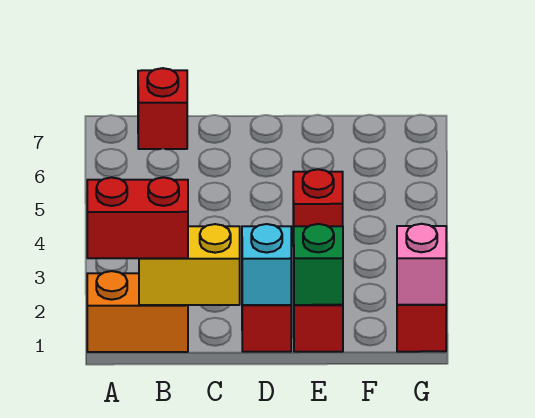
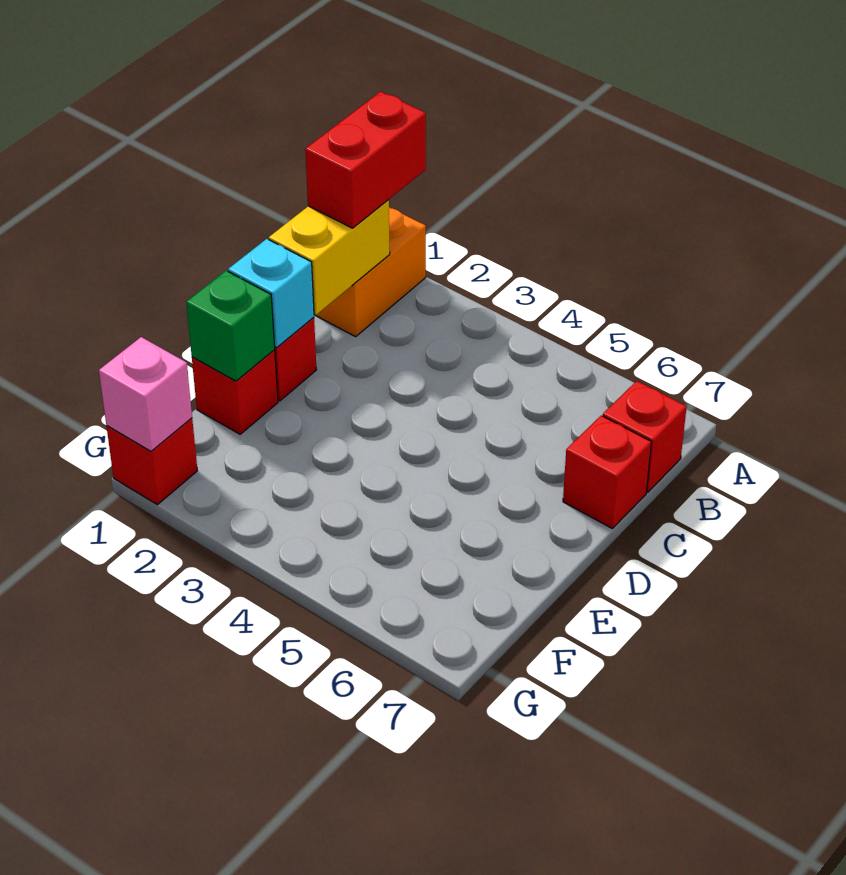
red 1x1 brick [293,169,343,246] -> red 1x1 brick moved to [563,415,651,528]

